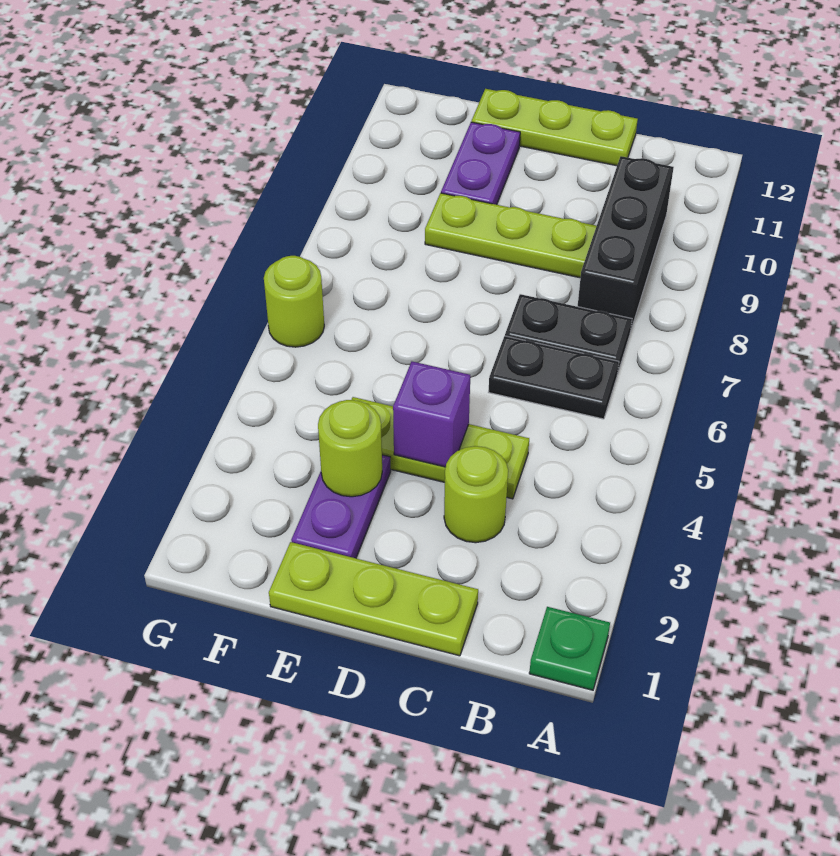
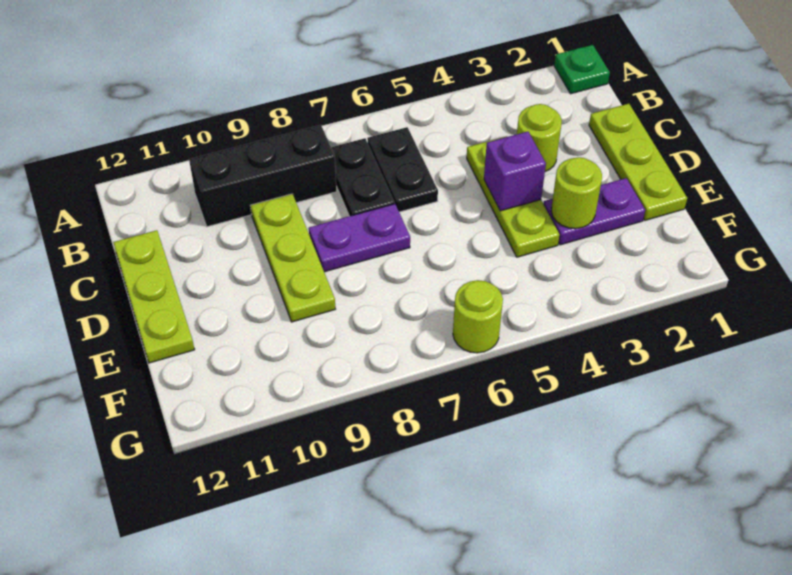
purple 1x2 plate [441,122,520,205] -> purple 1x2 plate moved to [309,204,410,272]

